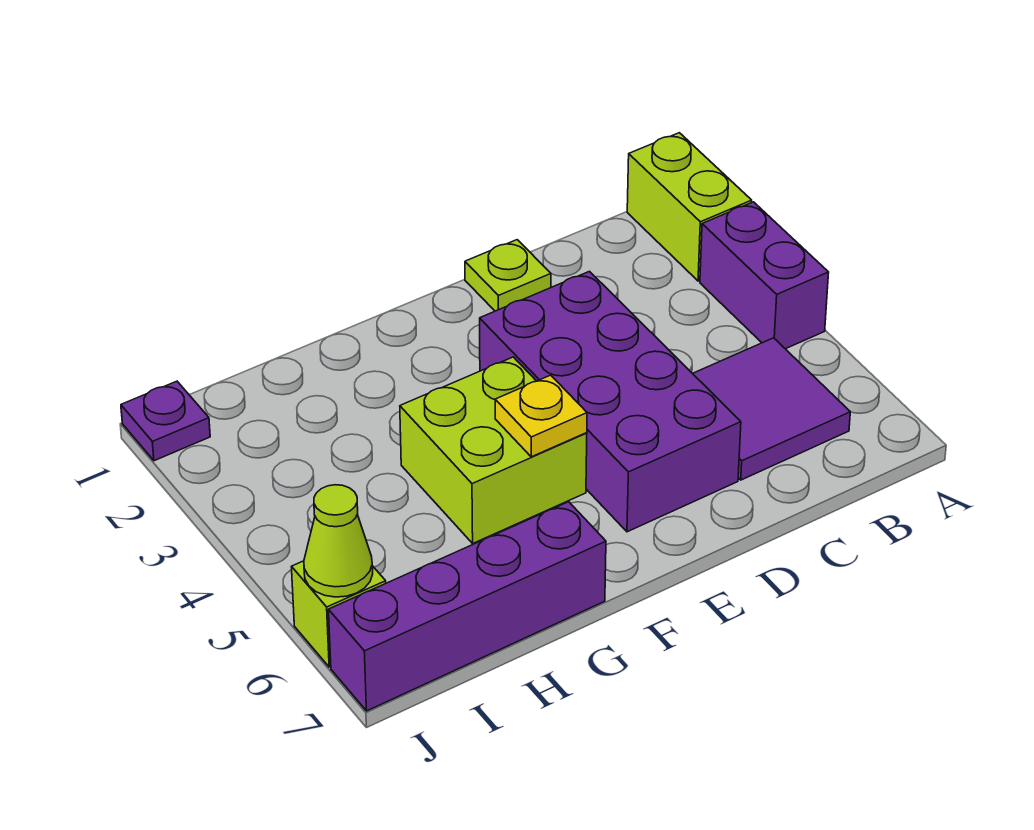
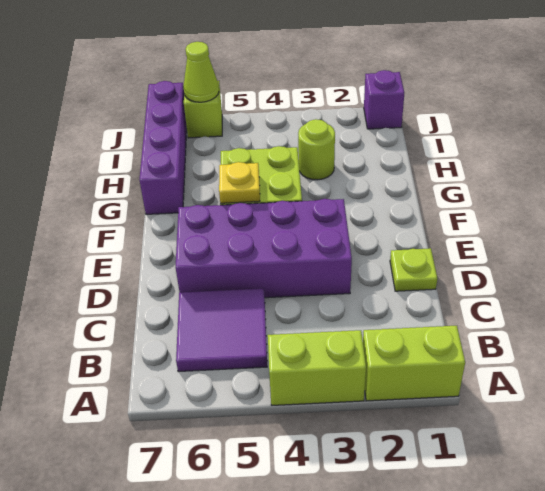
purple 1x2 brick [700,202,829,349] -> lime 1x2 brick [268,330,366,405]
none -> lime 1x1 round brick [298,119,335,180]
purple 1x1 plate [121,381,210,461] -> purple 1x1 brick [364,70,404,129]

